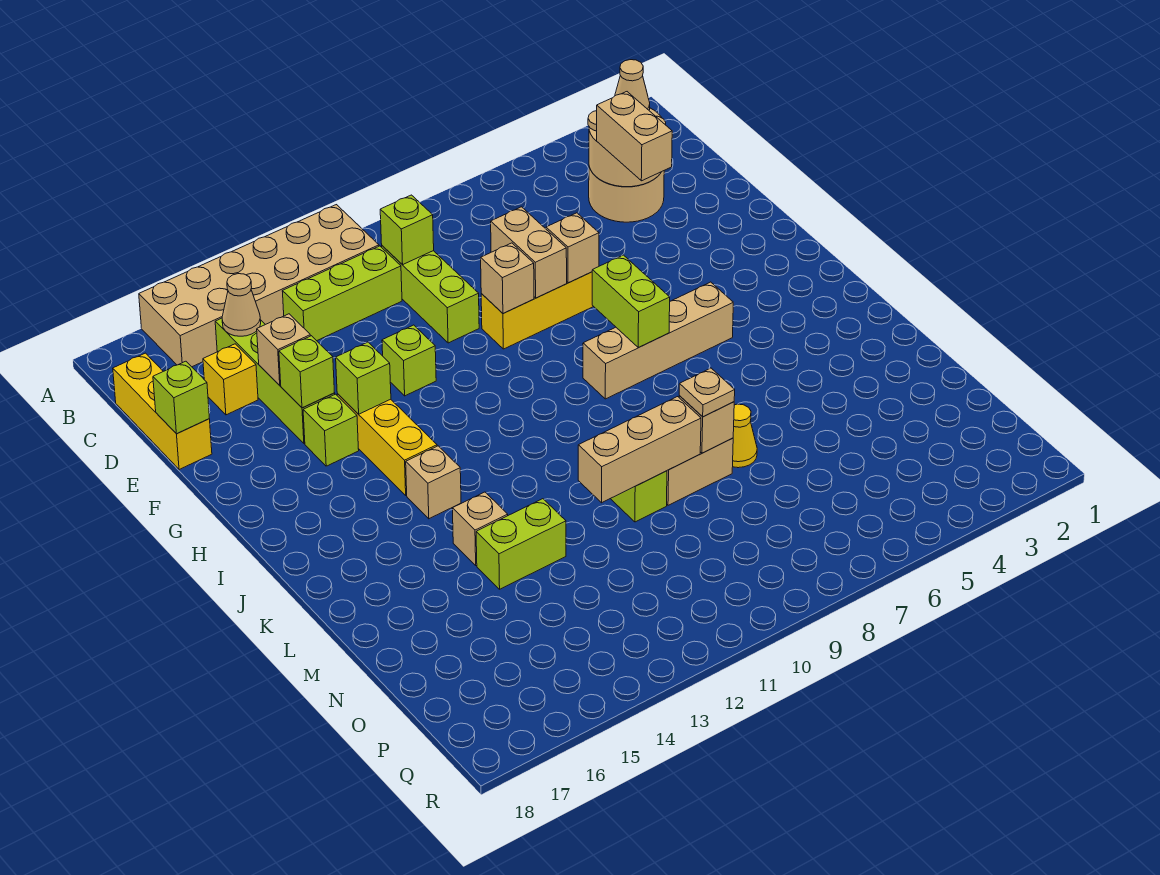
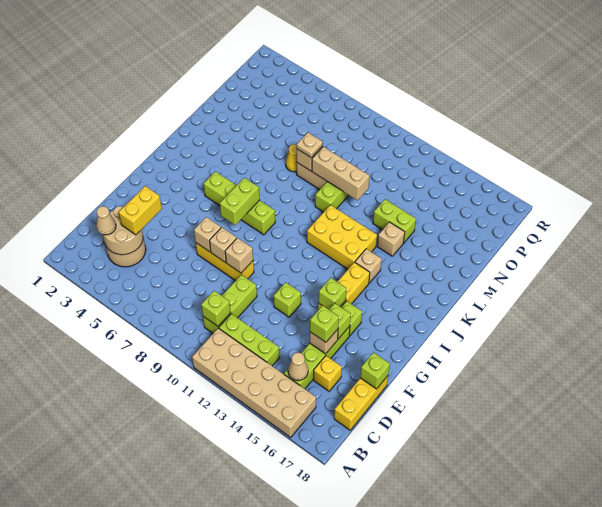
tan 1x2 brick [597,92,672,181] -> yellow 1x2 brick [119,186,162,235]
tan 1x2 brick [491,207,567,298] -> tan 1x1 brick [209,227,237,263]
none -> lime 1x1 brick [310,306,339,342]
tan 1x4 brick [583,282,733,399] -> lime 1x4 brick [204,171,275,235]
none -> yellow 2x3 brick [307,205,377,269]

